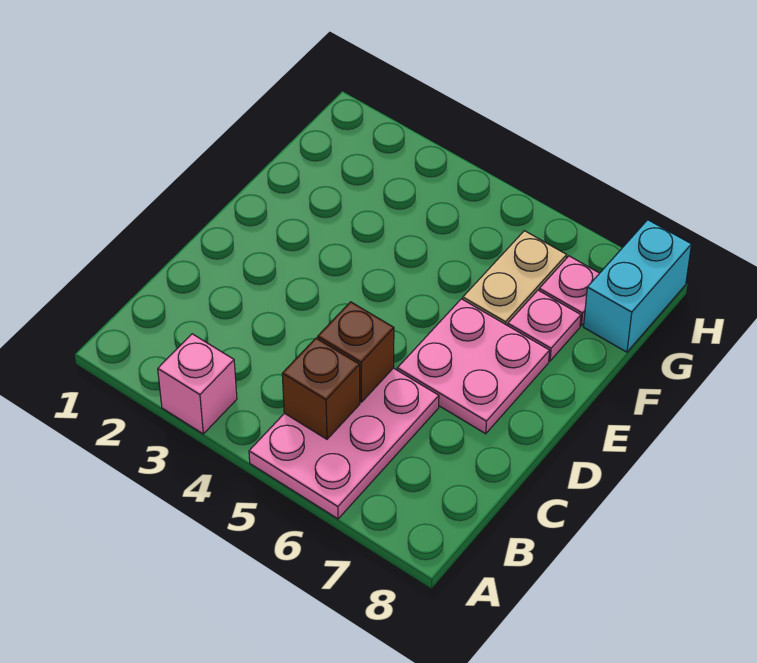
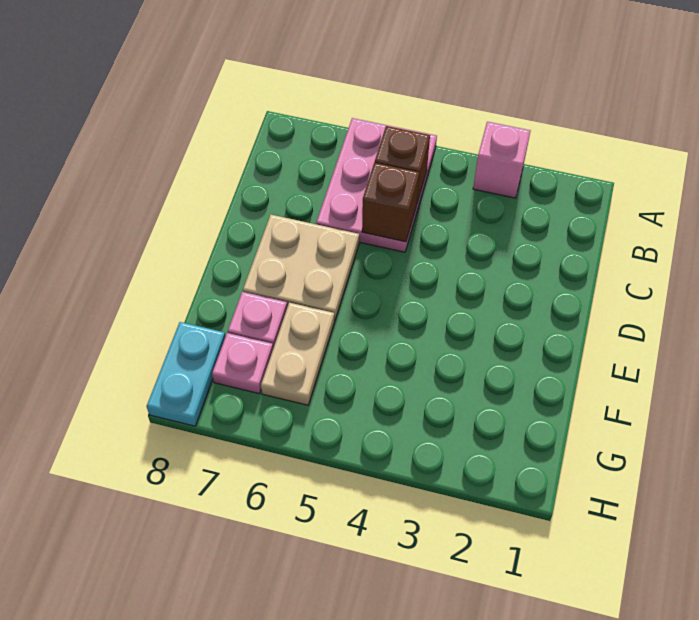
pink 2x2 plate [397,299,550,434] -> tan 2x2 plate [243,215,359,320]
cyan 1x2 brick [584,220,692,352] -> cyan 1x2 plate [147,322,226,426]

